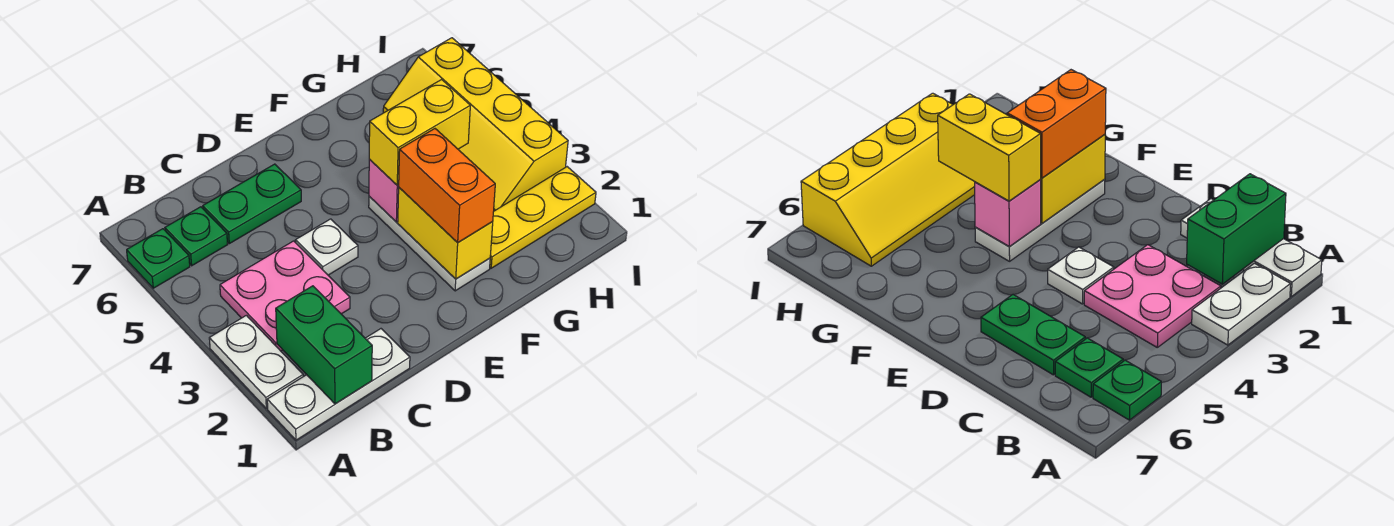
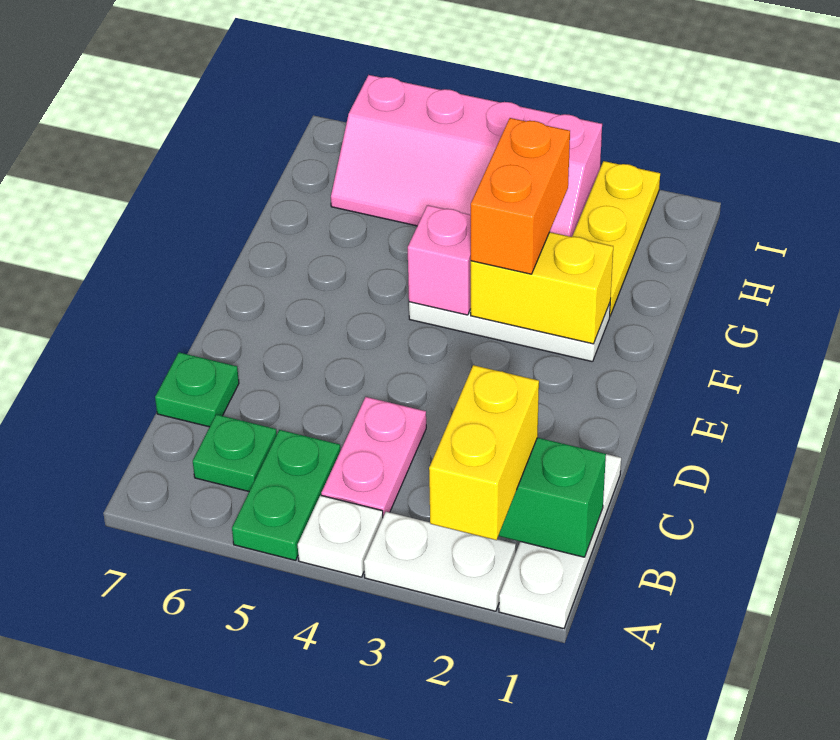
green 1x1 plate [127,229,190,288] -> green 1x1 plate moved to [155,352,239,427]
pink 2x2 plate [220,241,350,351] -> pink 1x2 plate [321,397,426,516]
green 1x2 plate [203,164,301,244] -> green 1x2 plate moved to [232,430,340,560]
white 1x1 plate [295,219,358,275] -> white 1x1 plate moved to [298,495,383,577]
orange 1x2 brick [399,129,495,243] -> orange 1x2 brick turned to [471,118,570,274]
yellow 1x2 brick [369,79,470,185] -> yellow 1x2 brick moved to [429,365,539,540]
yellow 2x4 slope [383,38,568,211] -> pink 2x4 slope [331,75,602,237]

